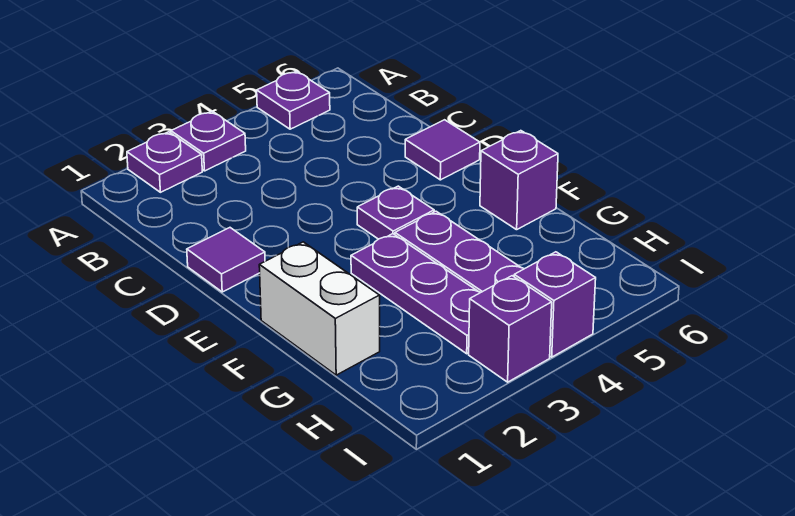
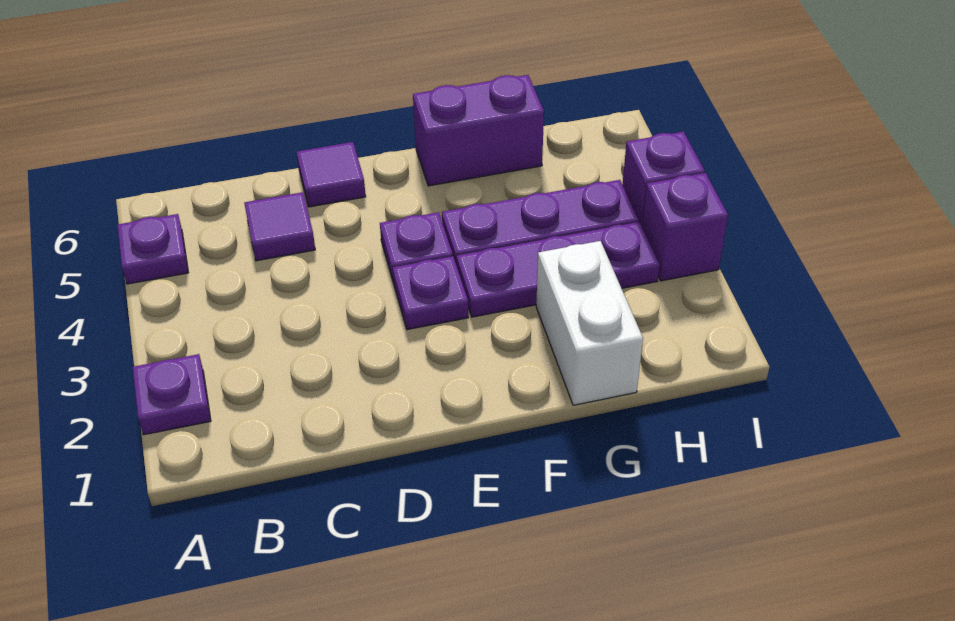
purple 1x1 plate [171,111,246,171] -> purple 1x1 plate moved to [393,256,468,330]
purple 1x1 tile [187,228,265,292] -> purple 1x1 tile moved to [244,192,315,261]
white 1x2 brick [259,242,380,375] -> white 1x2 brick turned to [536,241,643,405]
purple 1x1 brick [480,131,558,230] -> purple 1x2 brick [413,75,544,186]

